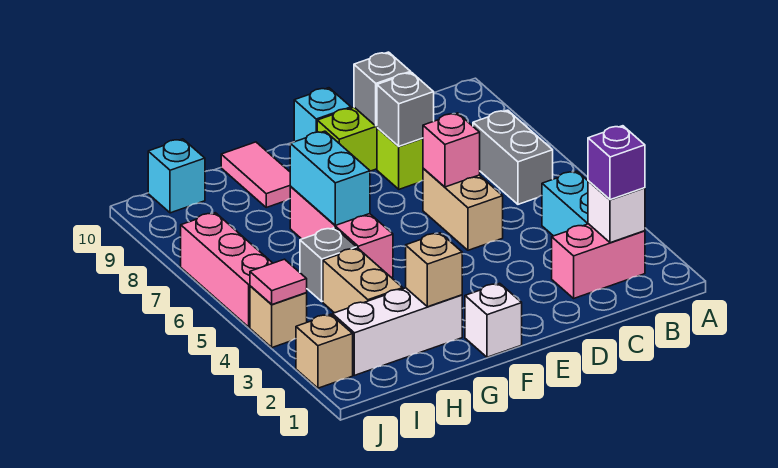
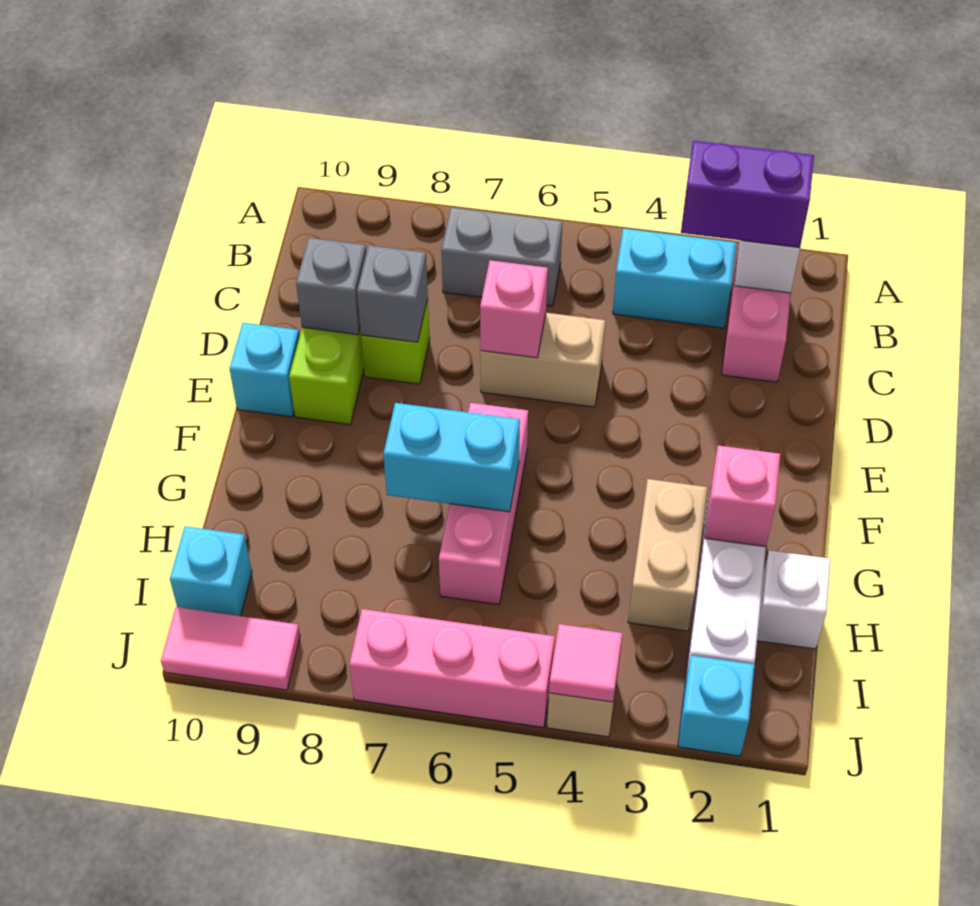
purple 1x1 brick [588,126,645,200] -> purple 1x2 brick [681,141,814,248]
white 1x1 brick [465,283,522,357] -> white 1x1 brick moved to [757,550,831,649]
tan 1x1 brick [406,233,462,307] -> pink 1x1 brick [705,446,780,547]
pink 1x3 brick [290,187,393,277] -> pink 1x3 brick turned to [439,403,528,605]
pink 1x2 tile [221,142,291,207] -> pink 1x2 tile moved to [161,607,300,690]
tan 1x2 brick [323,248,403,313] -> tan 1x2 brick turned to [628,479,707,631]
grey 1x1 brick [300,228,357,302] -> none
tan 1x1 brick [296,314,353,388] -> cyan 1x1 brick [678,656,755,756]

